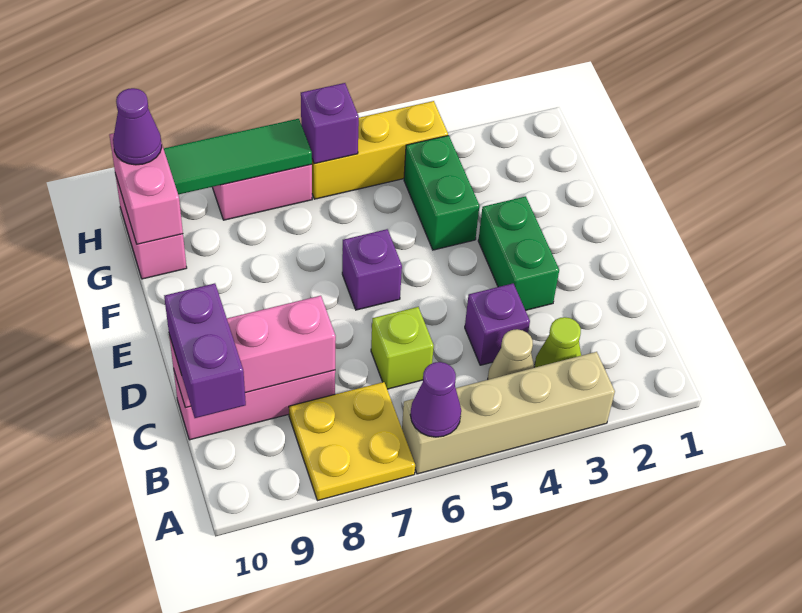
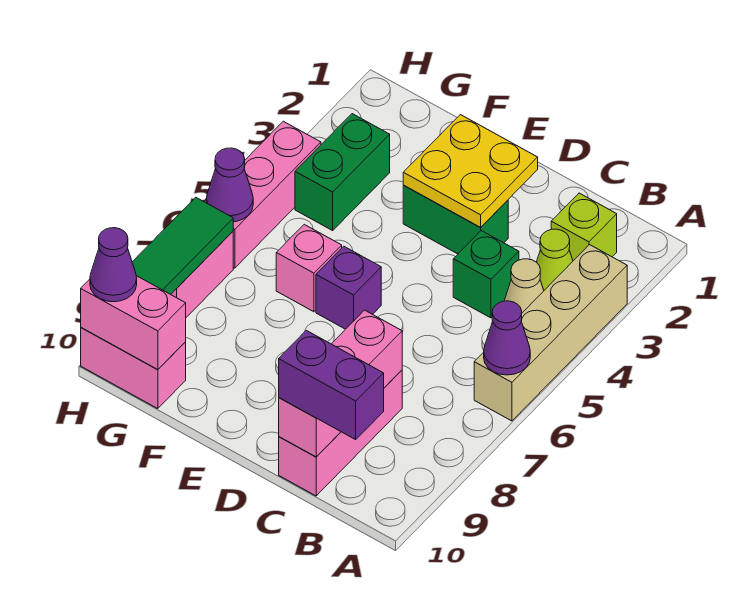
yellow 2x2 plate [289,382,415,501] -> yellow 2x2 plate moved to [403,115,538,227]
purple 1x1 brick [465,284,530,365] -> green 1x1 brick [453,231,519,318]
lime 1x1 brick [371,307,434,389] -> lime 1x1 brick moved to [551,193,617,261]
green 1x2 brick [404,135,479,250] -> green 1x2 brick turned to [295,114,390,230]
none -> pink 1x1 brick [276,224,342,312]
yellow 1x3 brick [312,101,448,199] -> pink 1x3 brick [204,121,321,268]
purple 1x1 brick [301,83,359,164] -> purple 1x1 cone [206,148,253,222]

